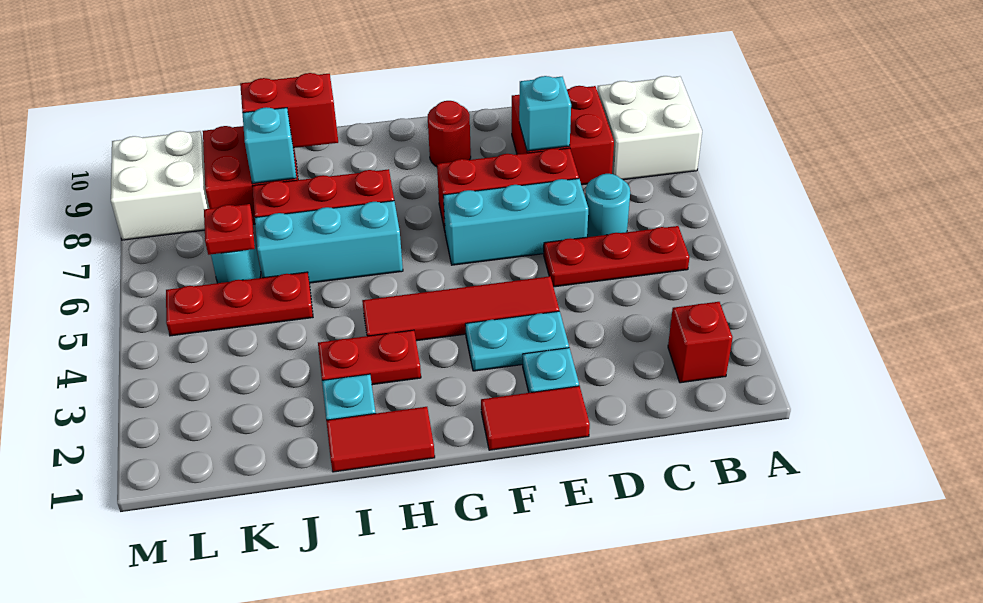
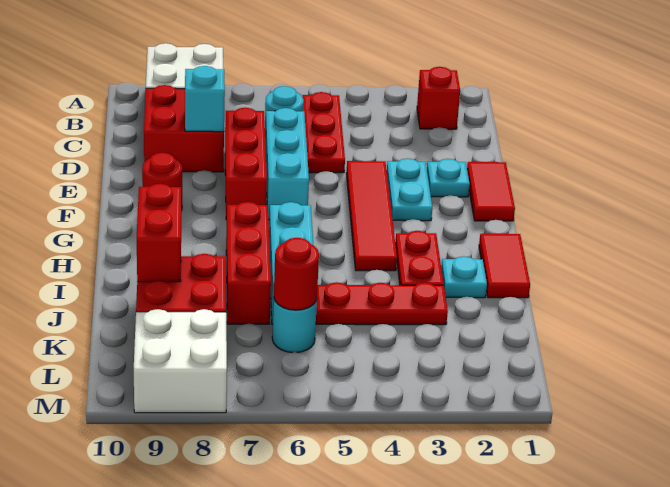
red 1x3 plate [166,272,313,336] -> red 1x3 plate turned to [316,282,448,325]
cyan 1x1 brick [243,107,296,184] -> none
red 1x1 plate [204,204,255,255] -> red 1x1 round brick [274,238,319,310]

